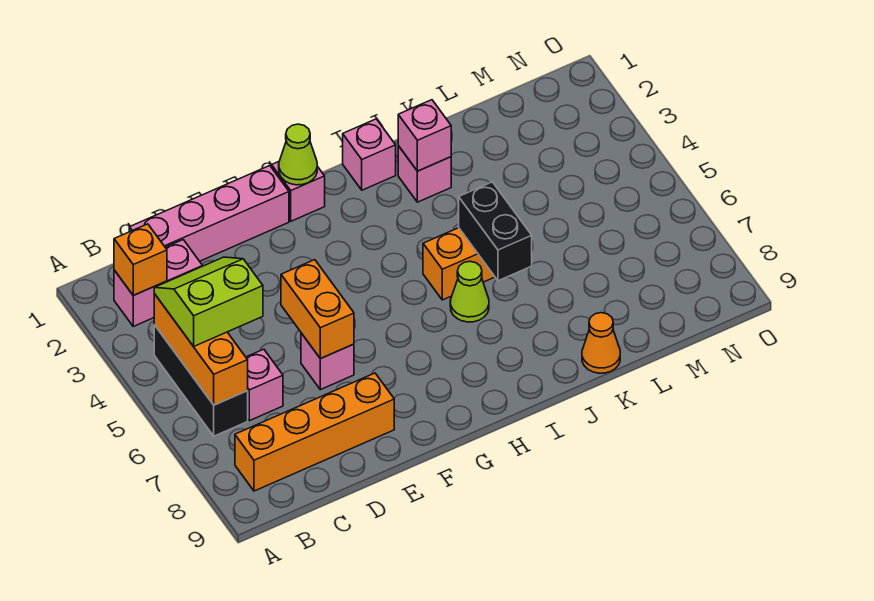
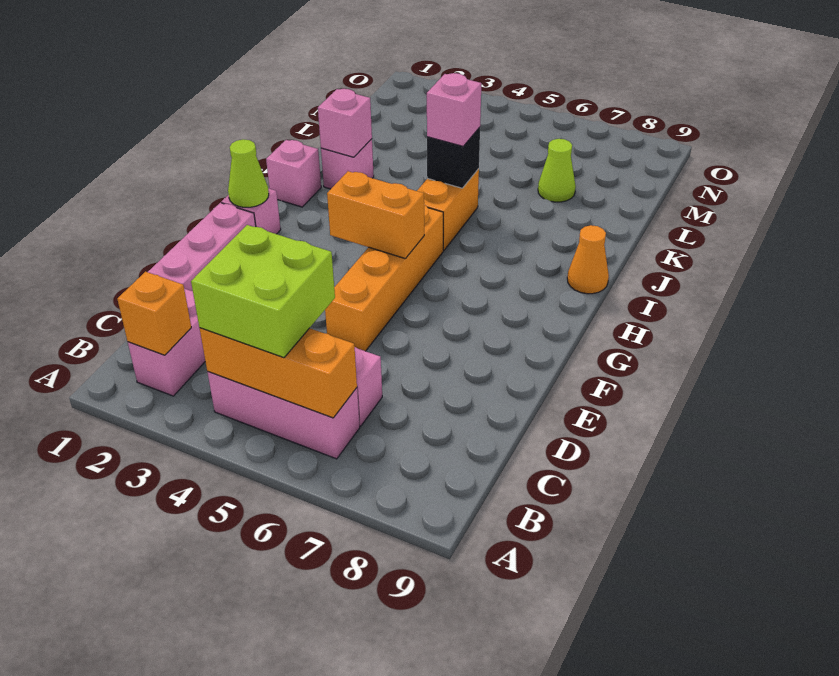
black 1x3 brick [154,325,248,436] -> pink 1x3 brick [207,372,360,459]
lime 2x2 slope [154,257,263,346] -> lime 2x2 brick [191,225,335,358]
orange 1x4 brick [235,373,394,491] -> orange 1x4 brick moved to [325,205,443,351]
orange 1x2 brick [281,260,354,359] -> orange 1x2 brick moved to [327,171,424,259]
pink 1x1 brick [301,333,354,390] -> pink 1x1 brick moved to [427,73,482,146]
lime 1x1 cone [450,261,489,322] -> lime 1x1 cone moved to [538,139,576,202]
black 1x2 brick [459,182,532,281] -> black 1x1 brick [427,127,480,188]
orange 1x1 cone [582,313,620,373] -> orange 1x1 cone moved to [567,225,609,294]

